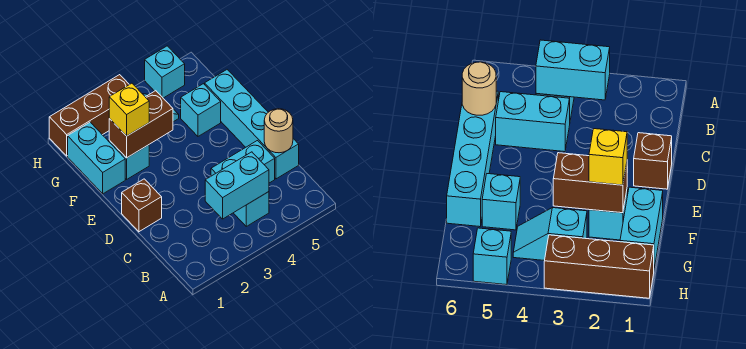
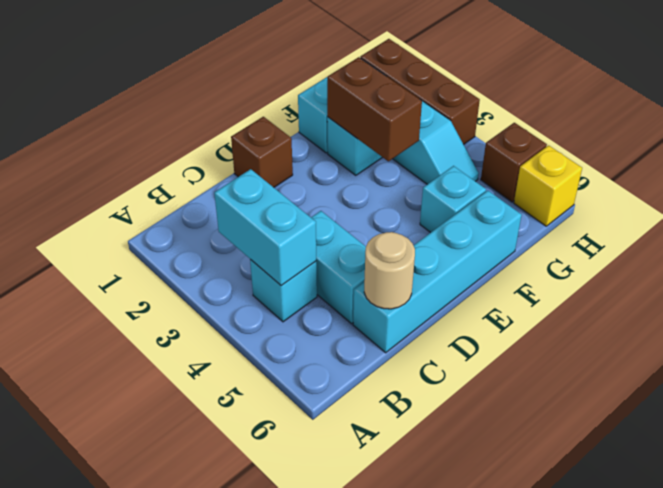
yellow 1x1 brick [109,83,149,136] -> yellow 1x1 brick moved to [514,145,582,226]
cyan 1x1 brick [145,46,185,98] -> brown 1x1 brick [481,123,547,202]

